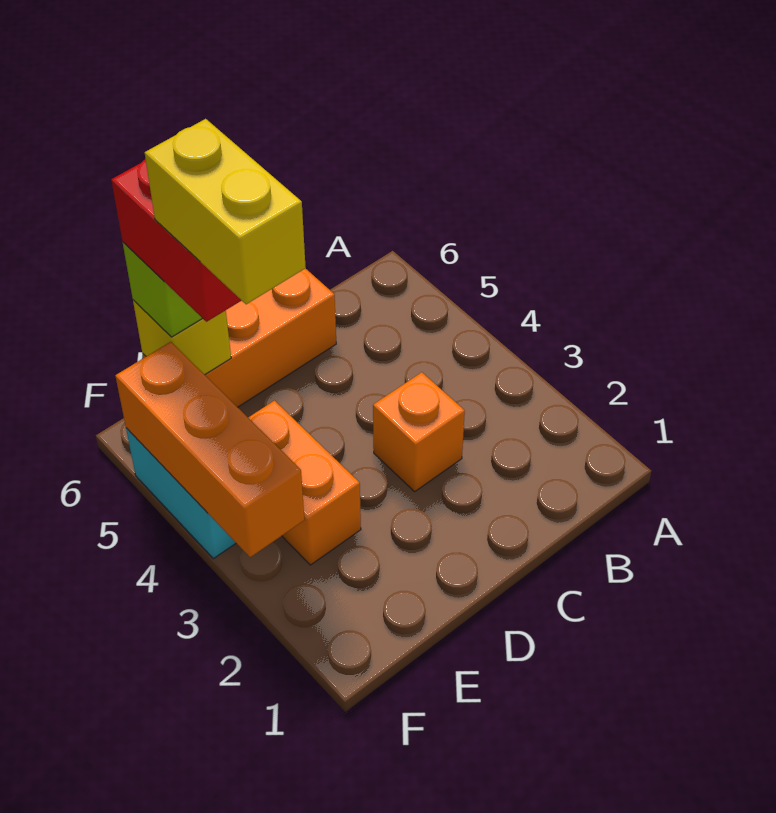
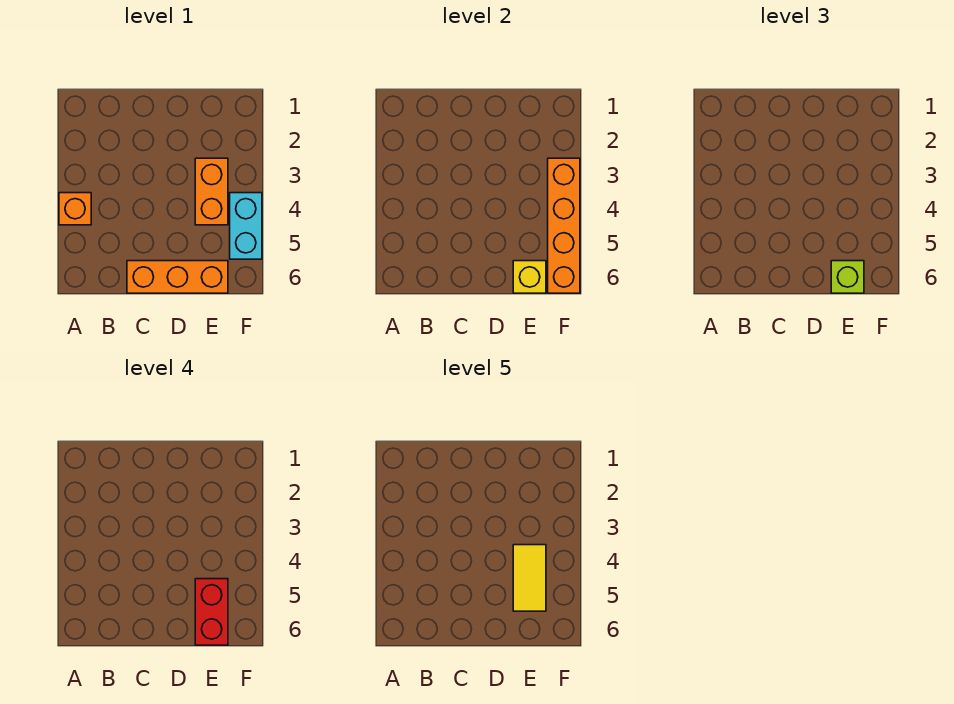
orange 1x1 brick [373,372,465,491] -> orange 1x1 brick moved to [59,193,91,225]
yellow 1x2 brick [145,119,306,304] -> yellow 1x2 tile [513,545,546,611]
orange 1x3 brick [115,342,304,557] -> orange 1x4 brick [548,158,580,293]

